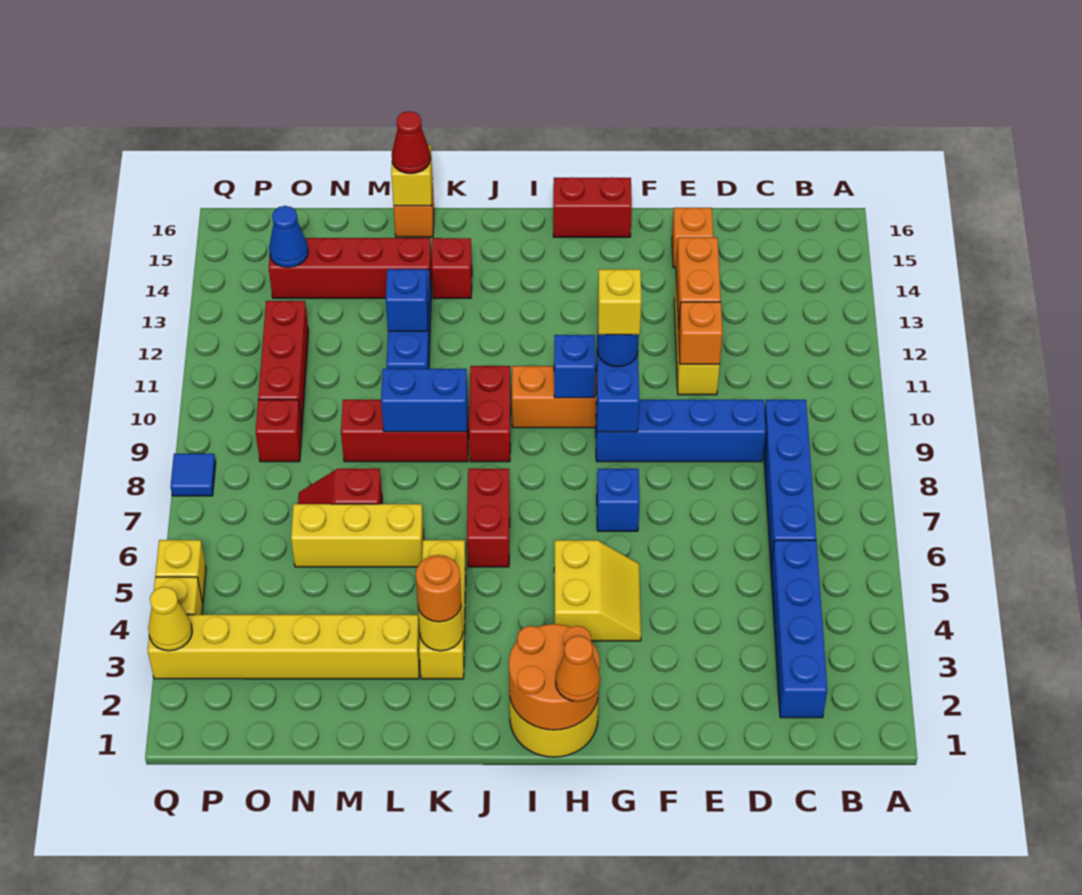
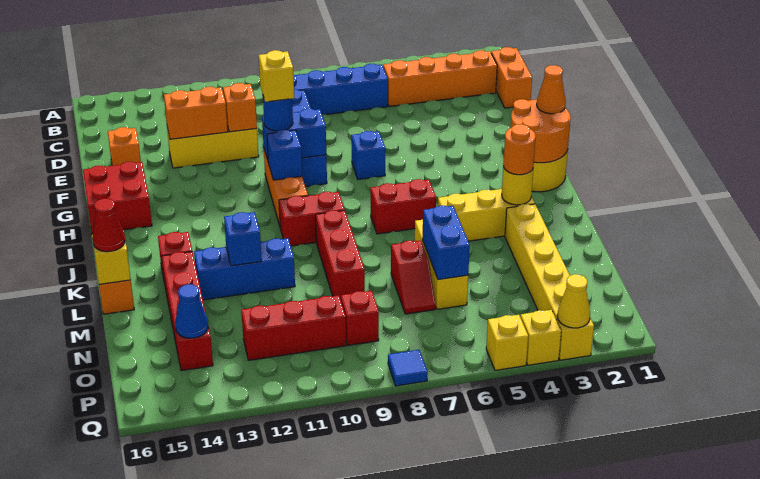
none -> orange 1x2 brick [491,47,532,108]
blue 1x4 brick [771,540,827,718] -> orange 1x4 brick [383,50,497,106]
yellow 2x2 slope [554,540,641,641] -> none
red 1x2 brick [553,177,632,237] -> red 2x2 brick [83,162,152,234]
blue 1x2 brick [381,369,468,432] -> blue 1x2 brick moved to [423,206,470,280]

